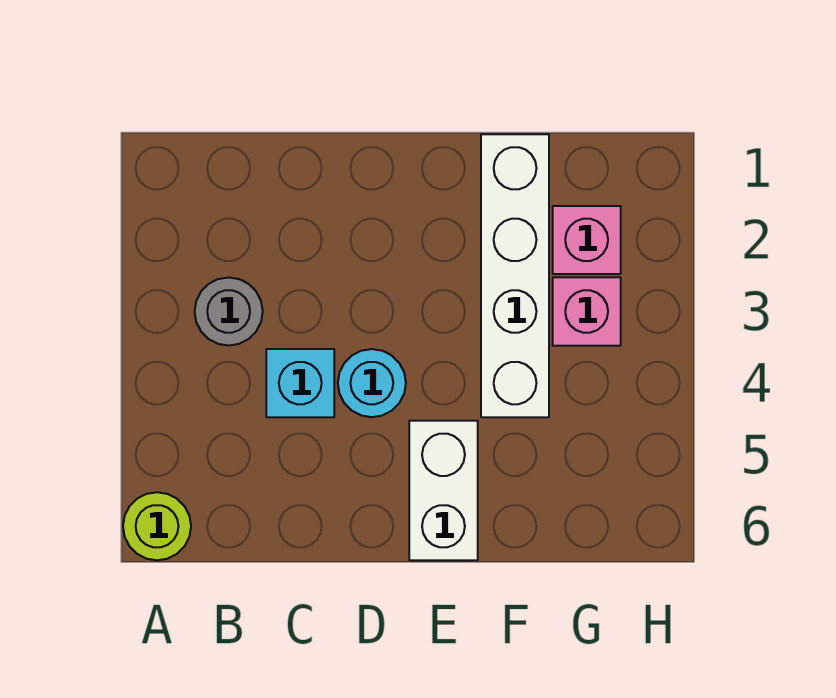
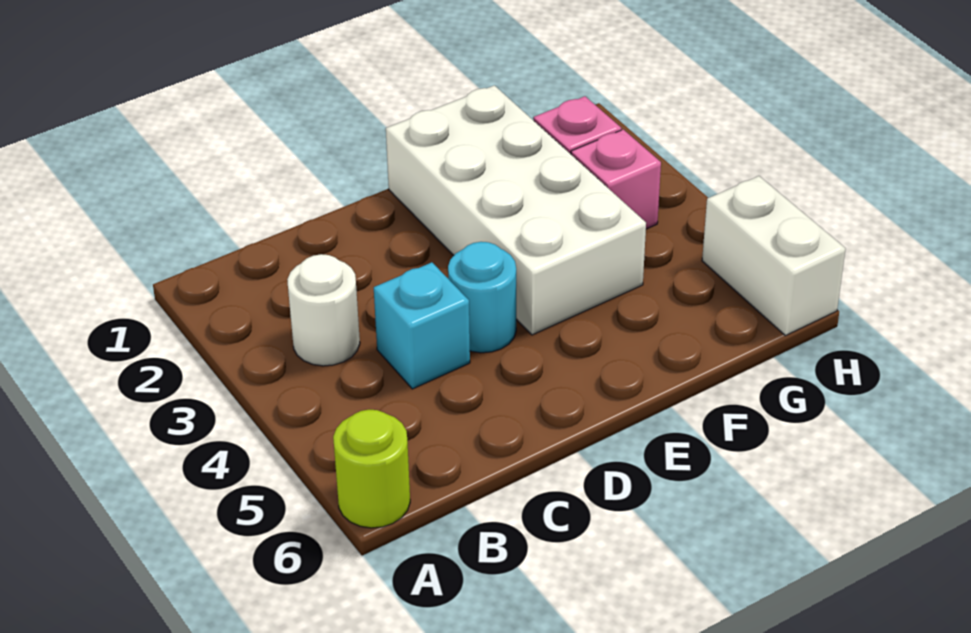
grey 1x1 round brick [195,277,263,346] -> white 1x1 round brick [287,254,360,366]
white 1x2 brick [409,421,478,560] -> white 1x2 brick moved to [702,176,846,336]
white 1x4 brick [481,134,549,417] -> white 2x4 brick [386,85,646,335]

